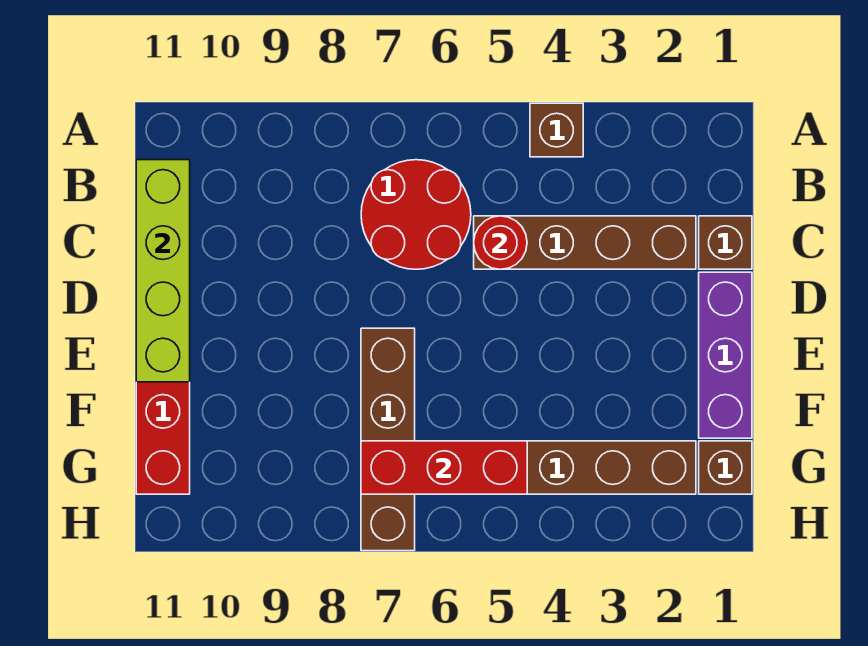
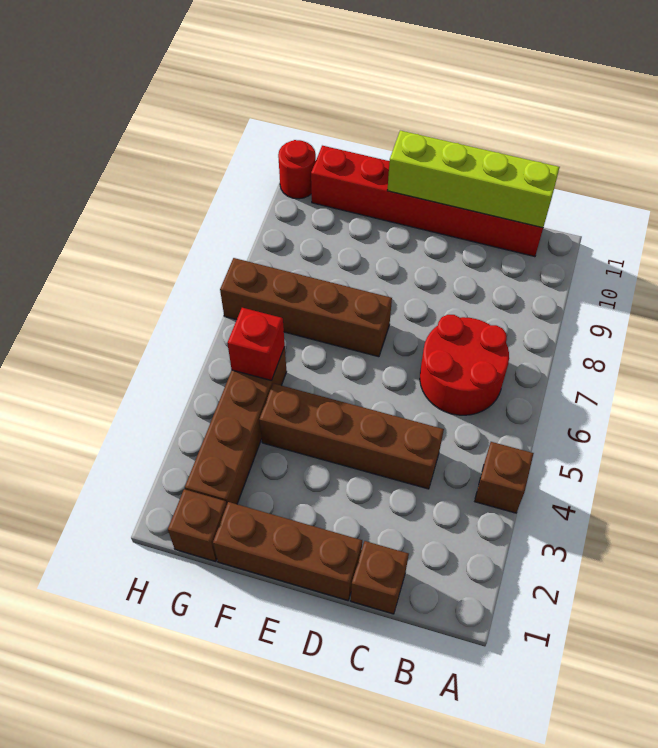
brown 1x4 brick [474,216,696,269] -> brown 1x4 brick turned to [259,383,444,489]
red 1x1 round brick [474,216,527,269] -> red 1x1 round brick moved to [278,140,316,199]
purple 1x3 brick [699,272,752,438] -> brown 1x3 brick [213,502,362,600]
red 1x3 brick [361,441,527,494] -> red 1x1 brick [227,308,285,381]

